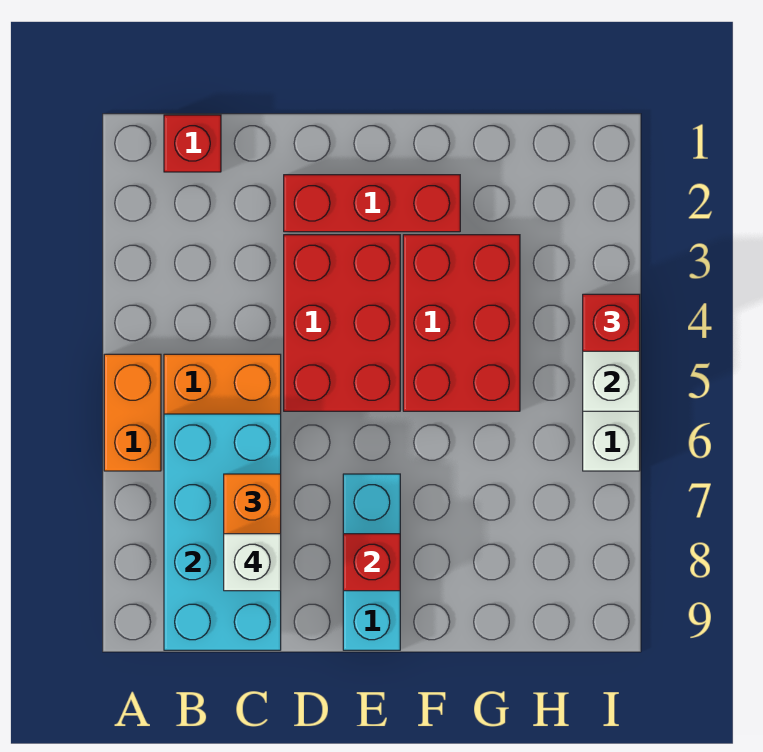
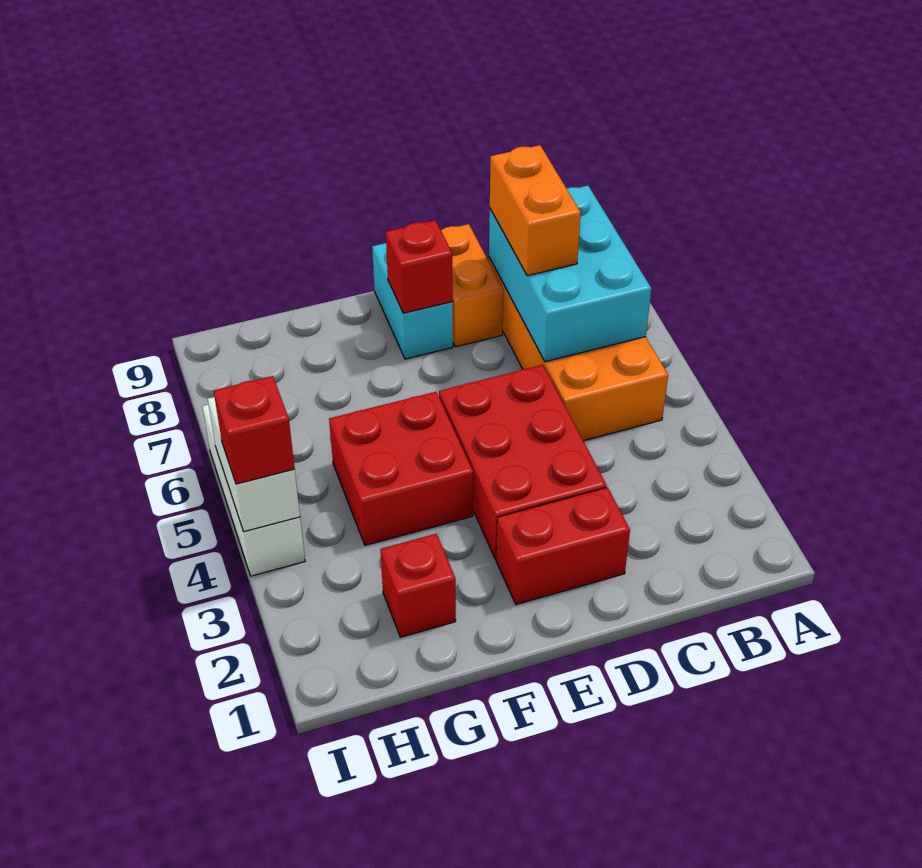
orange 1x2 brick [104,354,161,471] -> orange 1x2 brick moved to [441,224,504,347]
red 1x1 brick [164,115,221,172] -> red 1x1 brick moved to [380,534,456,637]
cyan 2x4 brick [164,414,281,650] -> cyan 2x3 brick [489,186,651,362]
white 1x1 brick [224,534,281,591] -> none
red 1x3 brick [284,175,460,232] -> red 1x2 brick [496,487,630,604]
cyan 1x3 brick [343,474,400,650] -> cyan 1x2 brick [372,243,453,359]
red 2x3 brick [403,235,520,411] -> red 2x2 brick [329,392,473,545]

